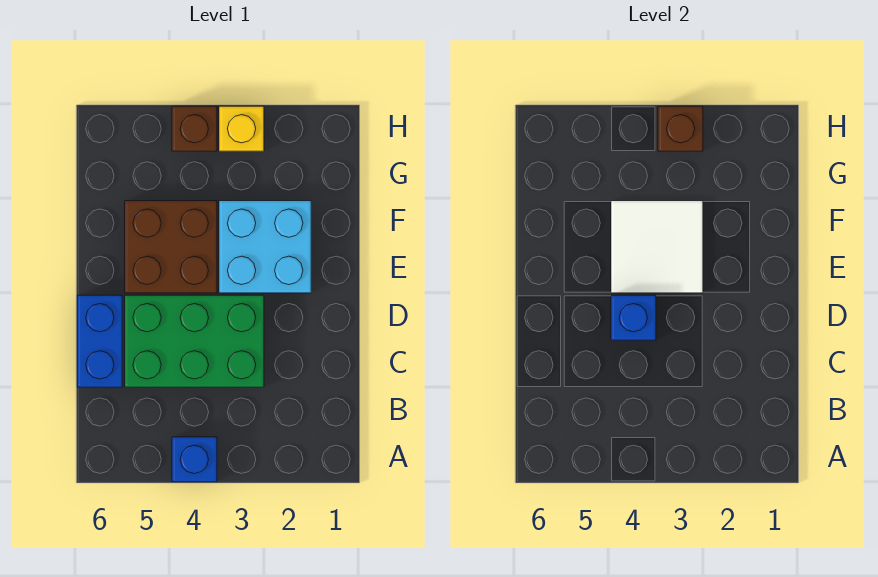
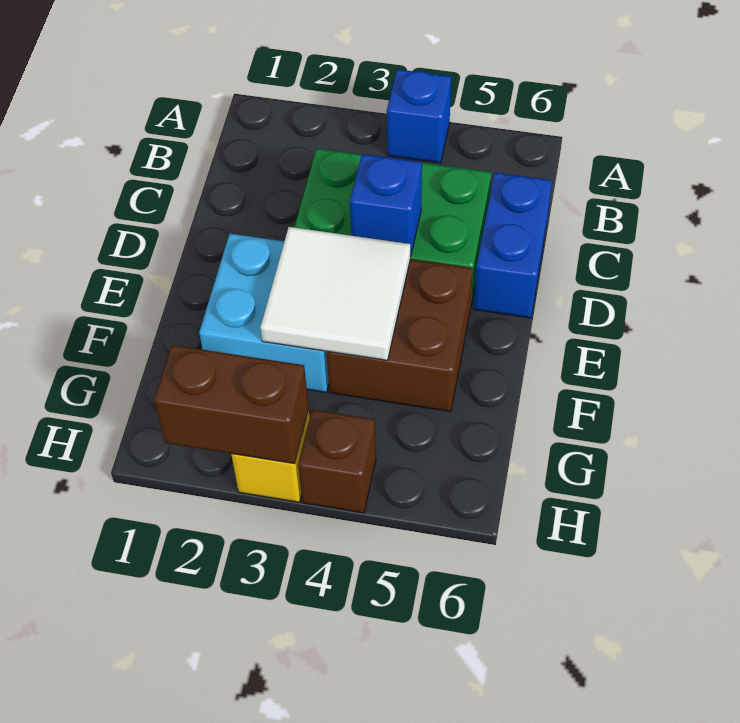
brown 1x1 brick [658,106,703,151] -> brown 1x2 brick [154,345,309,464]

